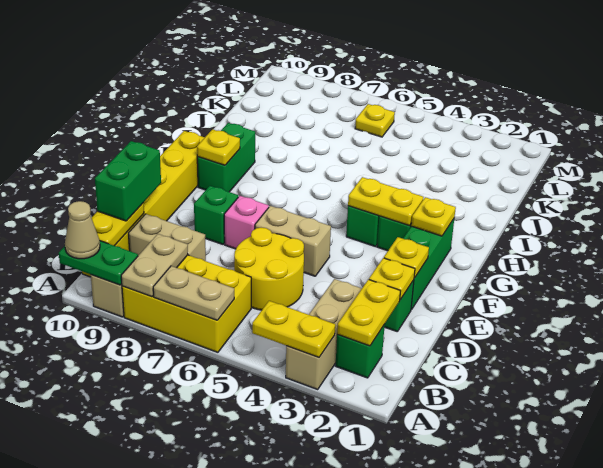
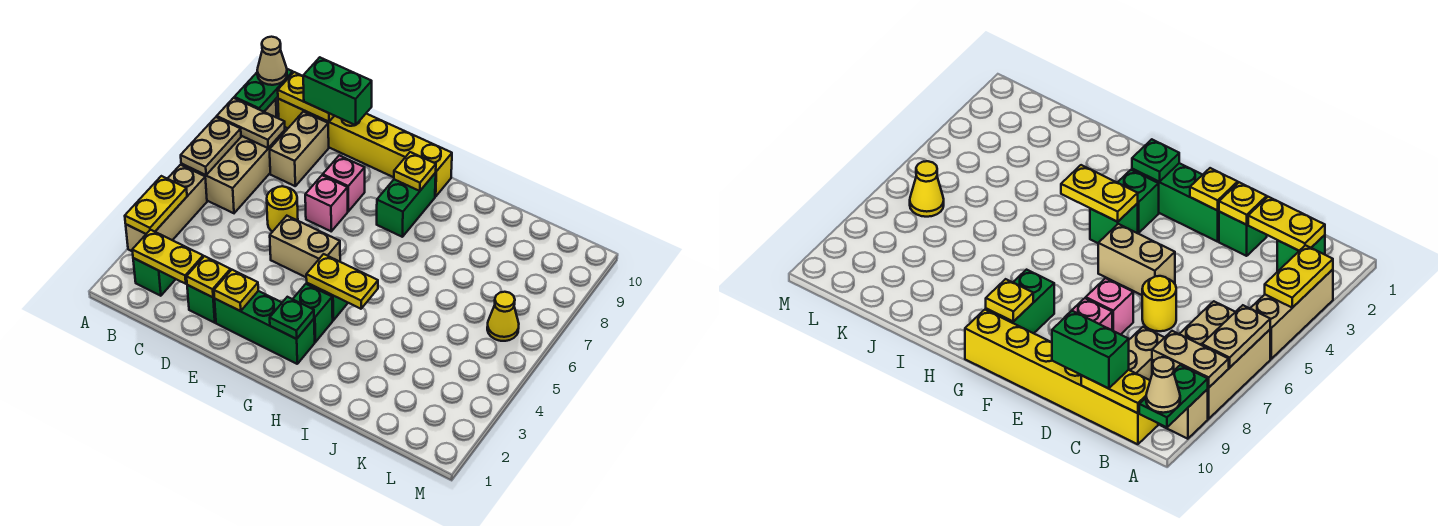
tan 1x3 brick [286,279,362,389] -> tan 1x3 brick turned to [126,165,207,251]
yellow 2x3 brick [122,255,251,352] -> tan 2x3 brick [181,130,285,213]
yellow 2x2 round brick [234,228,304,310] -> yellow 1x1 round brick [267,186,298,232]
tan 1x2 brick [255,206,331,276] -> tan 1x2 brick turned to [270,216,340,277]
green 1x1 brick [194,186,238,244] -> pink 1x1 brick [323,156,365,211]
yellow 1x1 plate [411,197,456,236] -> green 1x1 plate [270,297,314,339]
yellow 1x2 plate [348,177,424,226] -> yellow 1x2 plate turned to [306,254,378,309]
green 1x2 brick [197,123,255,192] -> green 1x2 brick turned to [377,173,436,237]
yellow 1x1 plate [355,104,395,137] -> yellow 1x1 cone [487,292,519,341]

